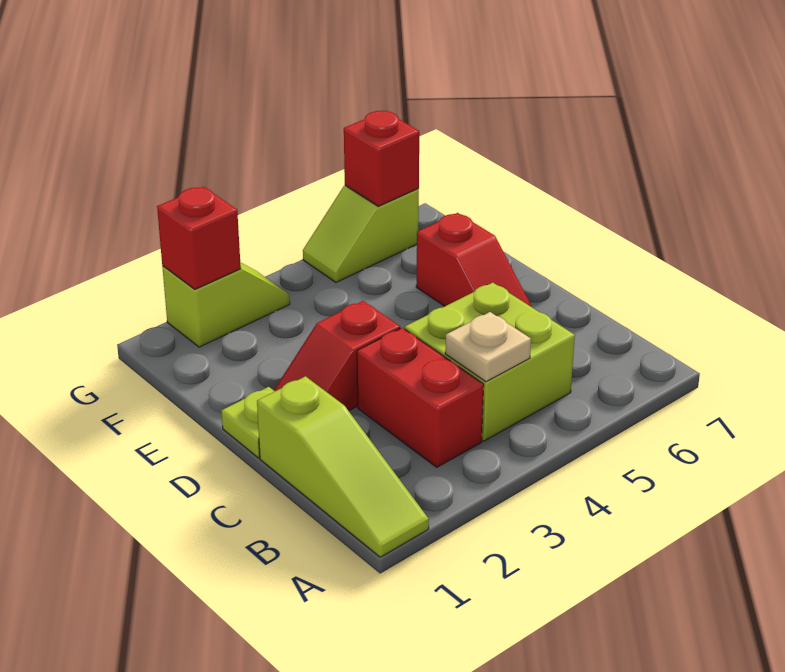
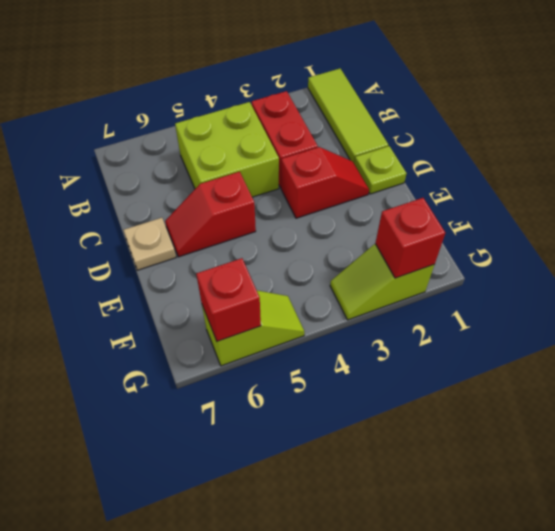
lime 1x3 slope [257,376,429,557] -> lime 1x3 tile [308,69,388,162]
tan 1x1 plate [445,312,531,382] -> tan 1x1 plate moved to [124,218,176,270]
red 1x2 slope [416,213,531,306] -> red 1x2 slope turned to [165,172,256,257]

